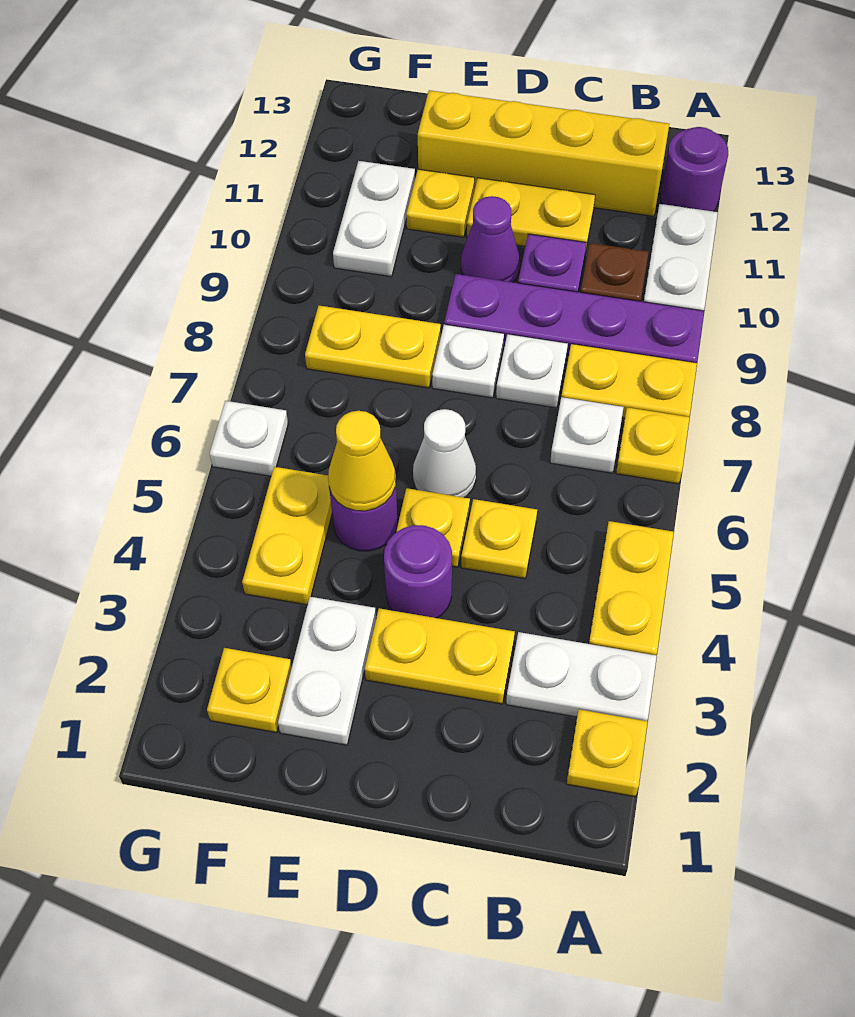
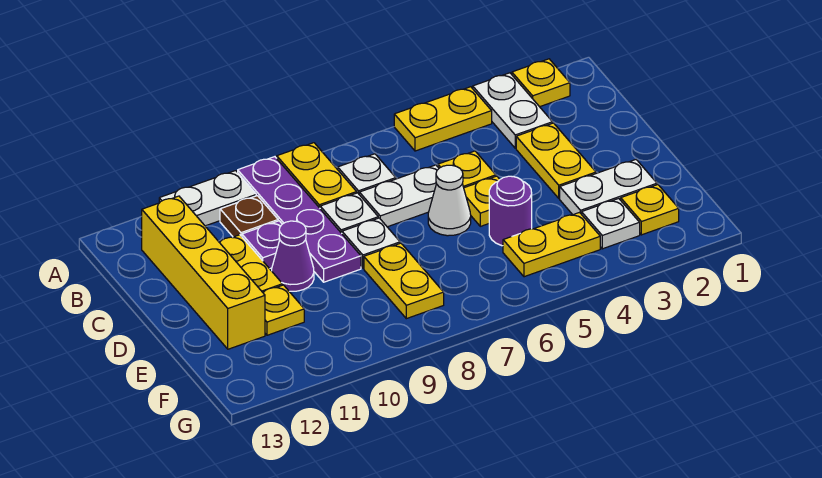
yellow 1x1 plate [616,407,690,484] -> none
purple 1x1 round brick [661,127,728,212] -> none
purple 1x1 round brick [384,525,452,618] -> none
yellow 1x1 cone [328,411,396,511] -> none
white 1x2 plate [333,161,415,277] -> white 1x2 plate moved to [359,165,439,227]
white 1x1 plate [210,401,288,476] -> white 1x1 plate moved to [582,199,640,249]

